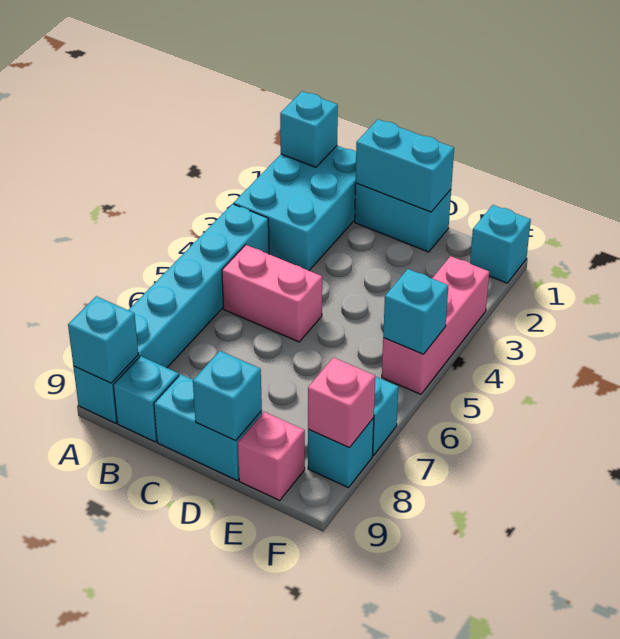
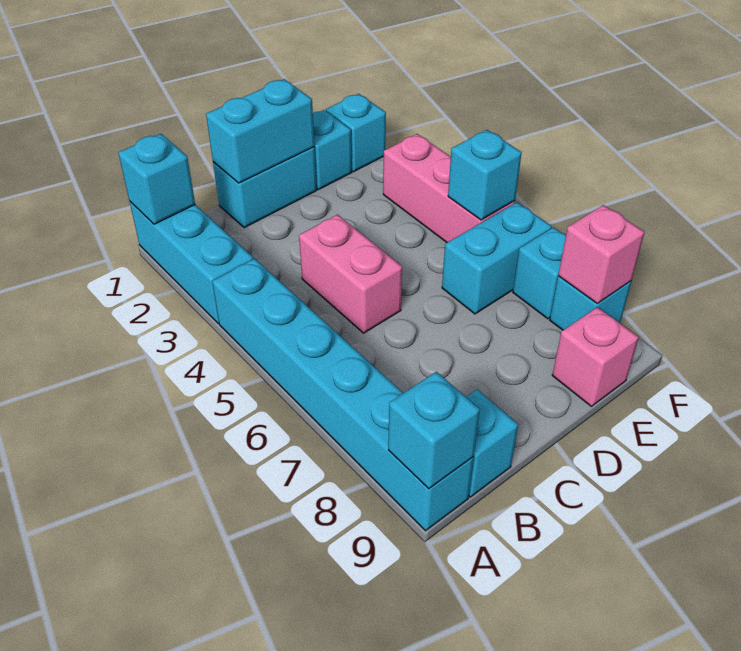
cyan 2x3 brick [234,146,356,271] -> cyan 1x3 brick [129,201,253,324]
pink 1x2 brick [222,245,322,342] -> pink 1x2 brick turned to [299,215,402,333]
cyan 1x2 brick [154,374,262,480] -> cyan 1x2 brick moved to [442,202,552,314]
cyan 1x1 brick [193,351,262,440] -> cyan 1x1 brick moved to [313,110,352,190]

